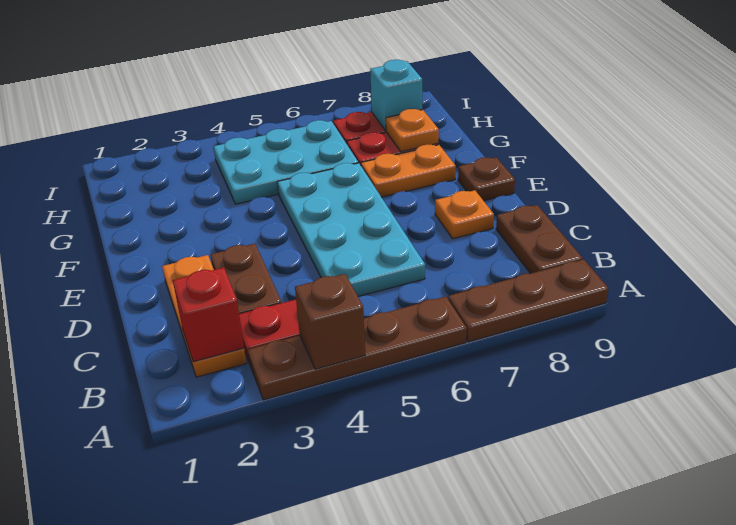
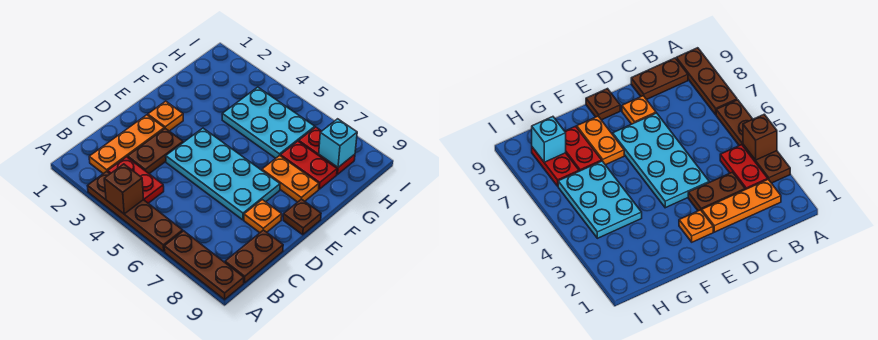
red 1x1 brick [173,268,244,362] -> none
cyan 2x4 plate [277,163,425,296] -> cyan 2x4 plate turned to [166,128,280,220]
orange 1x1 plate [386,109,439,152] -> orange 1x1 plate moved to [148,101,183,131]

